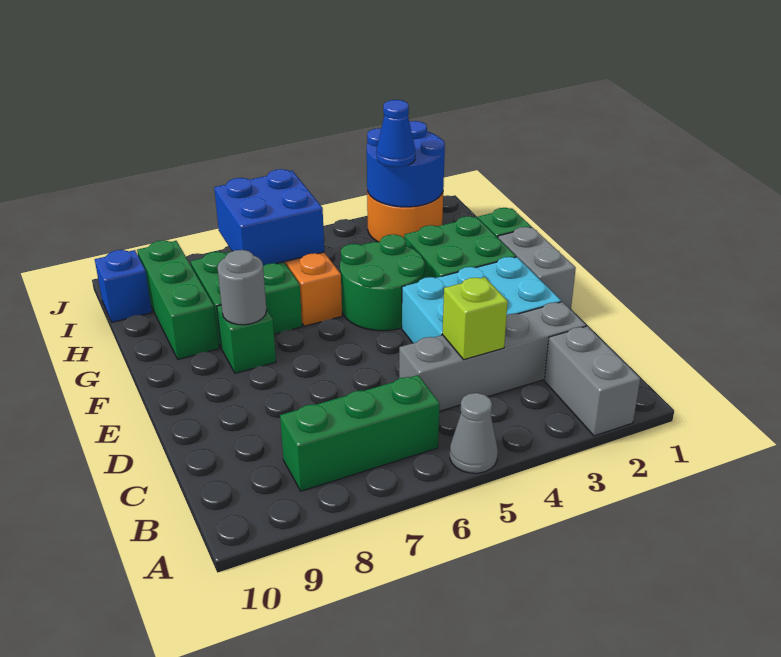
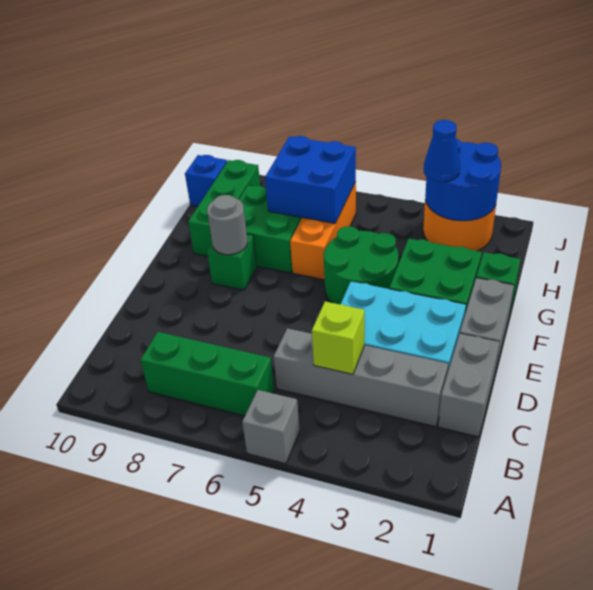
grey 1x2 brick [544,326,640,436] -> grey 1x2 brick moved to [438,334,500,437]
grey 1x1 cone [450,393,498,473] -> grey 1x1 brick [242,390,300,464]

